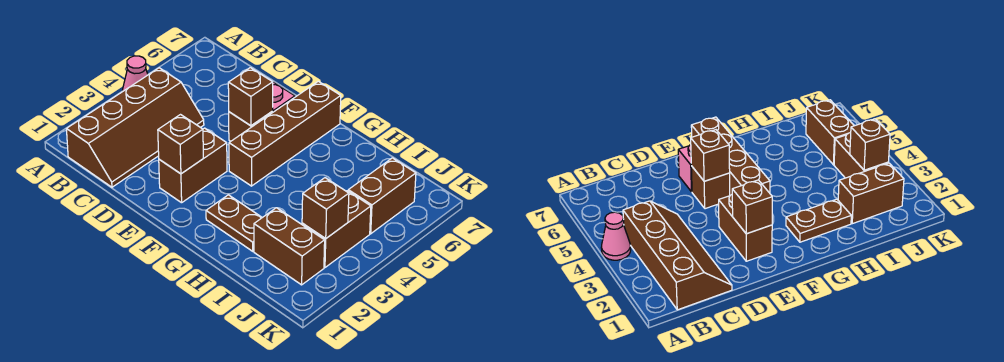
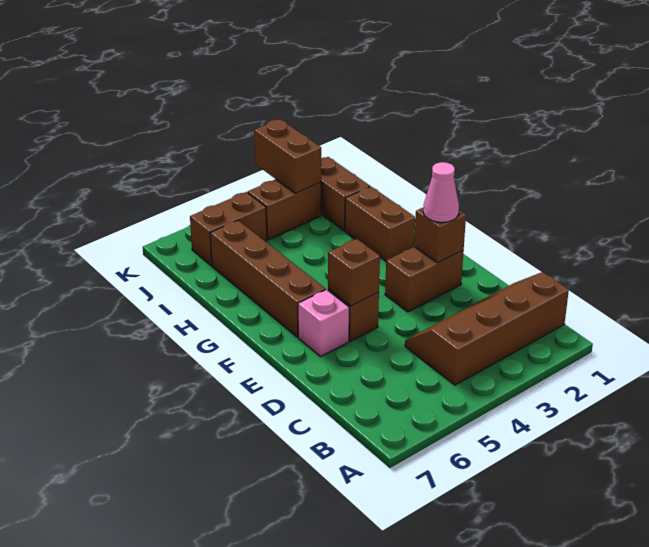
pink 1x1 cone [122,56,148,92] -> pink 1x1 cone moved to [423,162,459,222]
brown 1x4 brick [229,81,341,186] -> brown 1x4 brick turned to [210,220,326,337]
brown 1x2 plate [206,195,262,251] -> brown 1x2 brick [345,187,415,261]
brown 1x1 brick [302,178,349,239] -> brown 1x2 brick [254,119,321,193]

